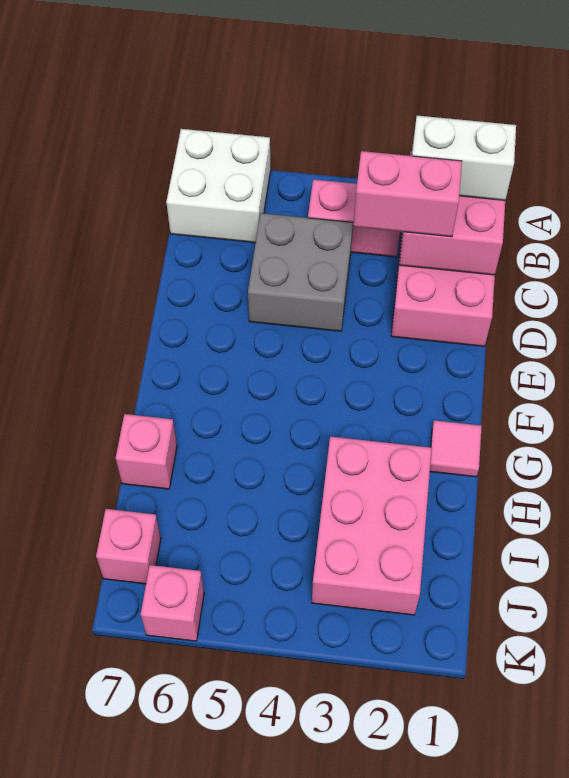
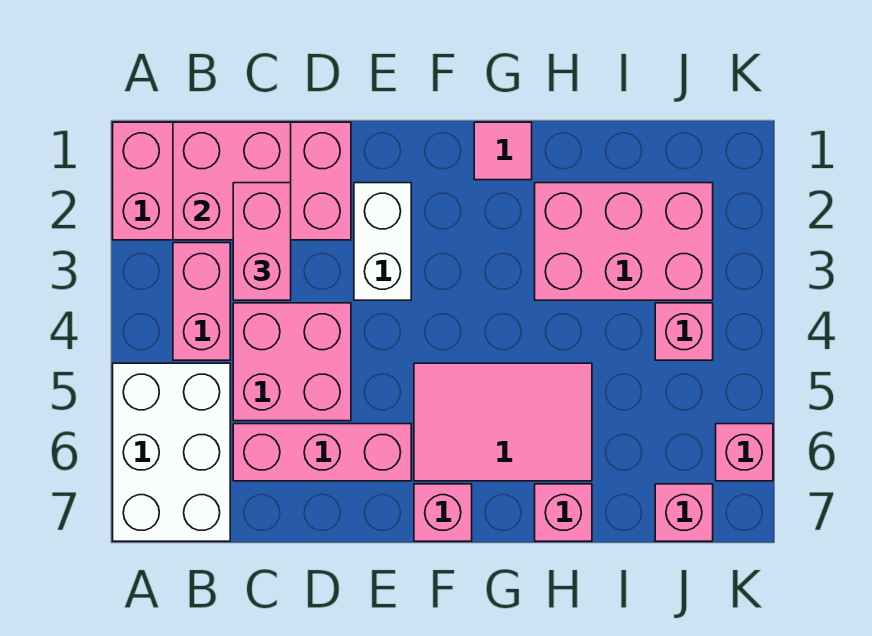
white 2x2 brick [166,129,271,243] -> white 2x3 brick [113,363,230,541]
white 1x2 brick [411,116,516,200] -> white 1x2 brick moved to [354,183,411,300]
grey 2x2 brick [248,213,353,331] -> pink 2x2 brick [233,303,351,421]
none -> pink 1x3 brick [233,424,411,481]
none -> pink 2x3 tile [414,363,592,481]
none -> pink 1x1 brick [414,484,472,541]
none -> pink 1x1 brick [655,303,713,360]

